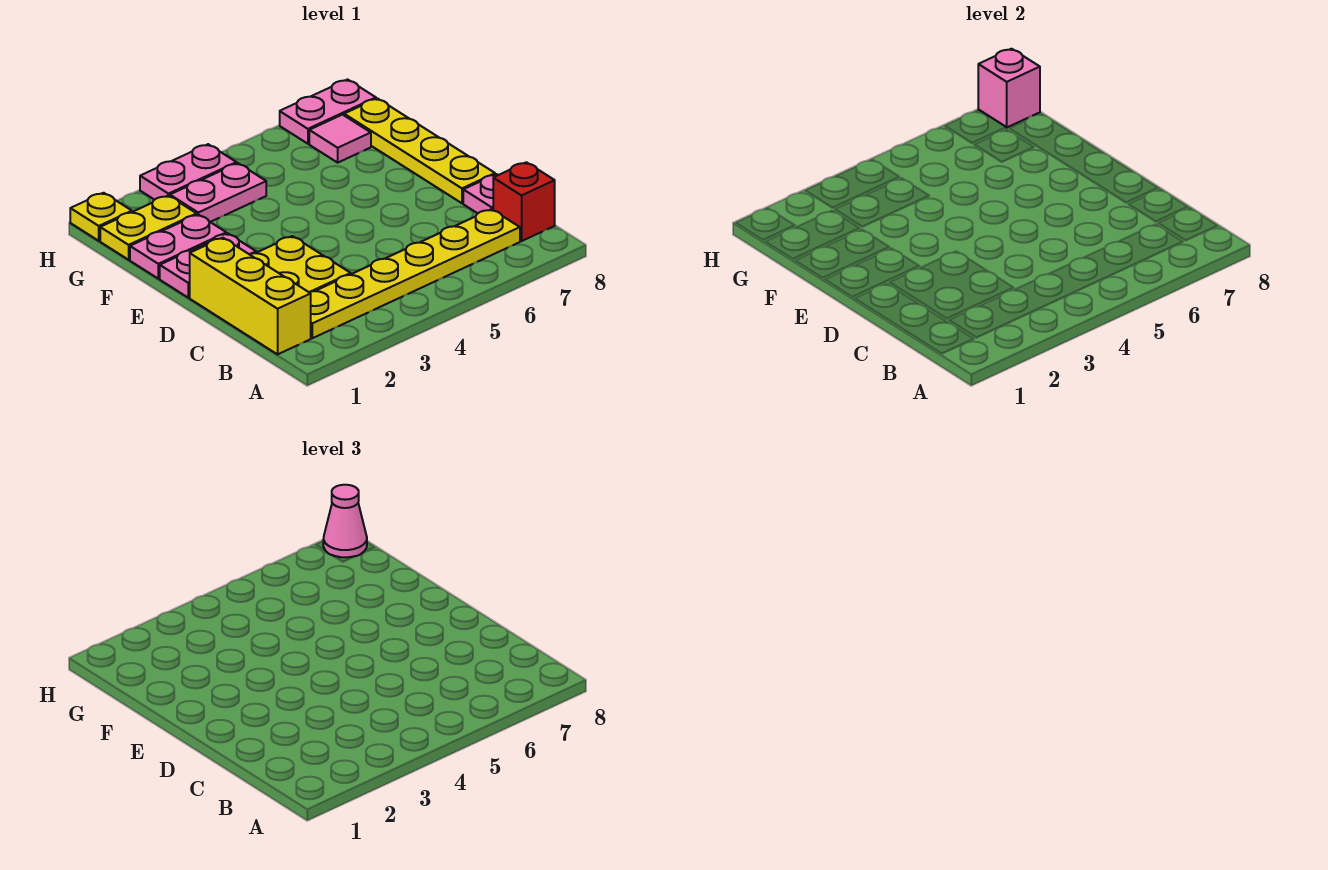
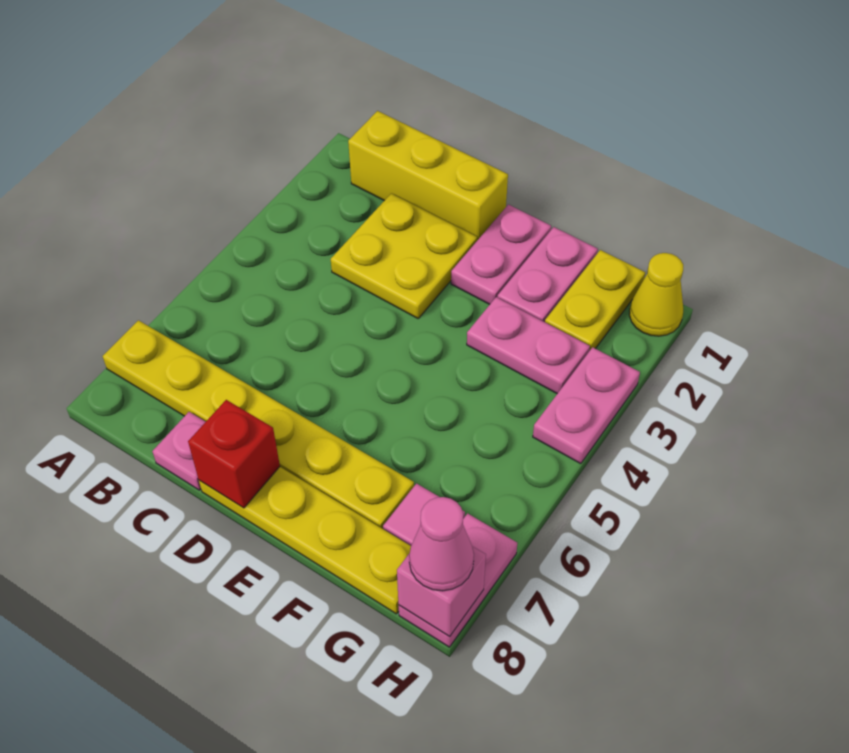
yellow 1x6 plate [309,209,520,338] -> yellow 1x6 plate turned to [103,320,414,529]
red 1x1 brick [493,162,555,241] -> red 1x1 brick moved to [188,400,280,508]
pink 1x2 plate [170,163,266,222] -> pink 1x2 plate turned to [467,297,590,394]
yellow 1x1 plate [70,193,132,241] -> yellow 1x1 cone [629,253,683,336]

